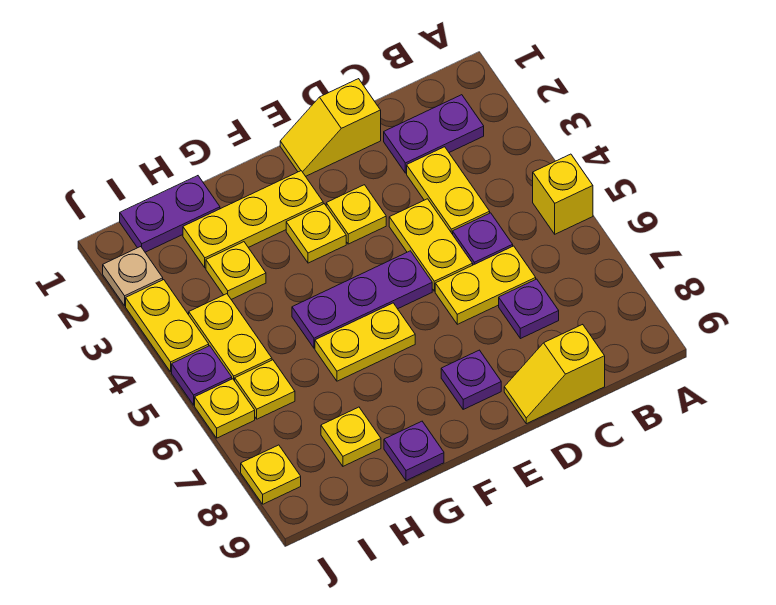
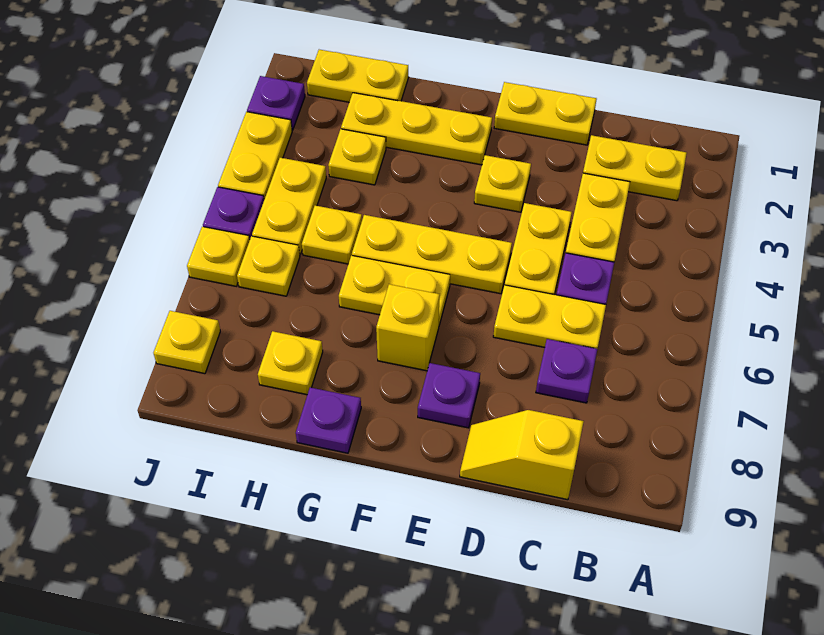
yellow 1x1 brick [533,154,593,234] -> yellow 1x1 brick moved to [376,284,440,371]
purple 1x2 plate [384,95,484,173] -> yellow 1x2 plate [583,135,687,201]
yellow 1x2 slope [280,79,381,176] -> yellow 1x2 plate [494,82,596,145]
purple 1x3 plate [292,251,432,348] -> yellow 1x3 plate [352,215,512,294]
yellow 1x1 plate [286,204,346,263] -> yellow 1x1 plate moved to [302,206,362,264]
purple 1x2 plate [120,176,220,252] -> yellow 1x2 plate [307,50,409,102]
tan 1x1 plate [103,247,163,306] -> purple 1x1 plate [247,76,305,130]

